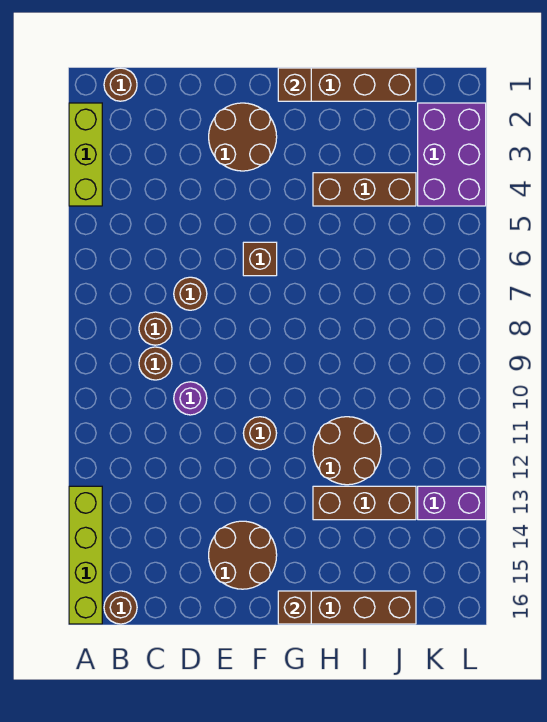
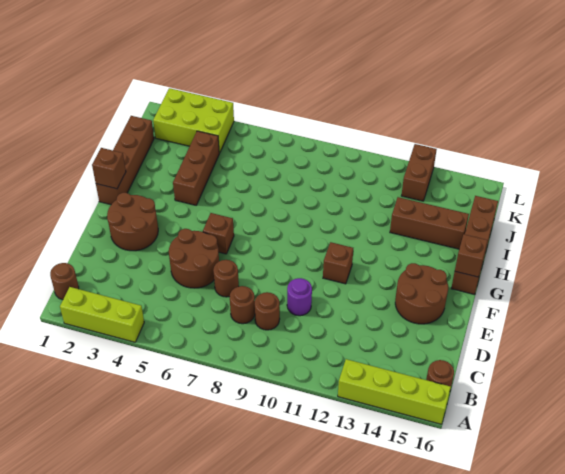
brown 1x1 round brick [243,417,277,450] -> brown 1x1 brick [323,242,353,284]
brown 2x2 round brick [313,417,381,485] -> brown 2x2 round brick moved to [169,229,219,288]
brown 1x3 brick [313,486,416,520] -> brown 1x3 brick turned to [390,197,469,249]
purple 2x3 brick [418,103,486,206] -> lime 2x3 brick [153,88,234,153]
purple 1x2 brick [418,486,486,520] -> brown 1x2 brick [401,144,437,201]

